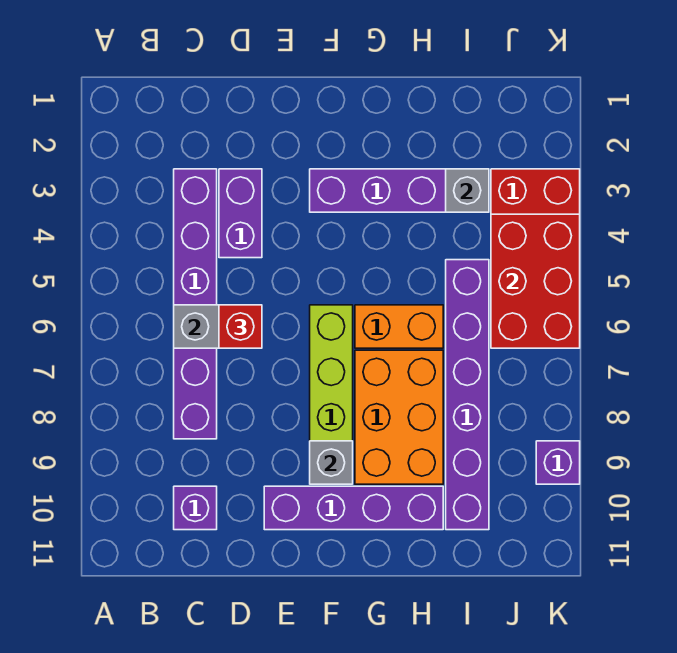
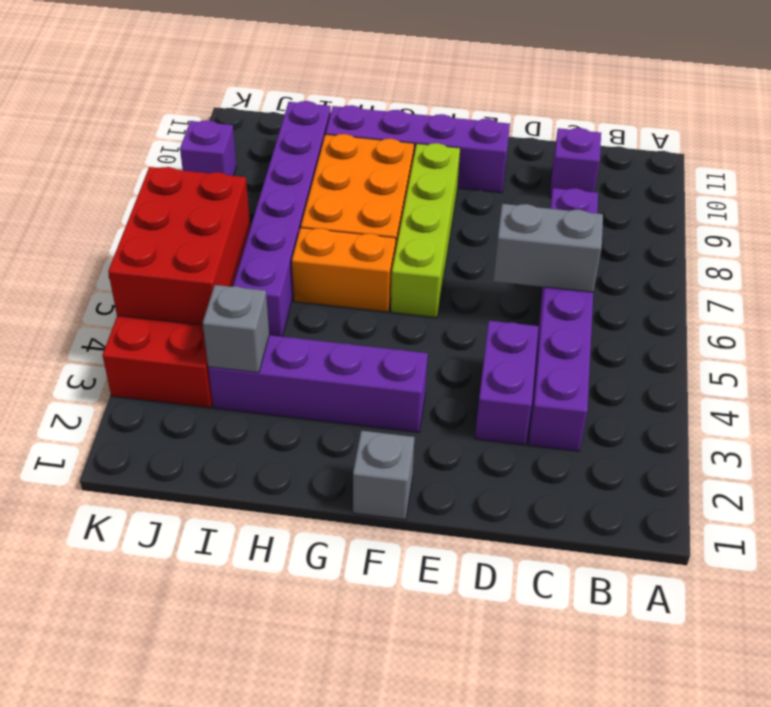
red 1x1 brick [219,305,262,348] -> none
grey 1x1 brick [310,441,353,484] -> grey 1x1 brick moved to [353,431,414,520]

